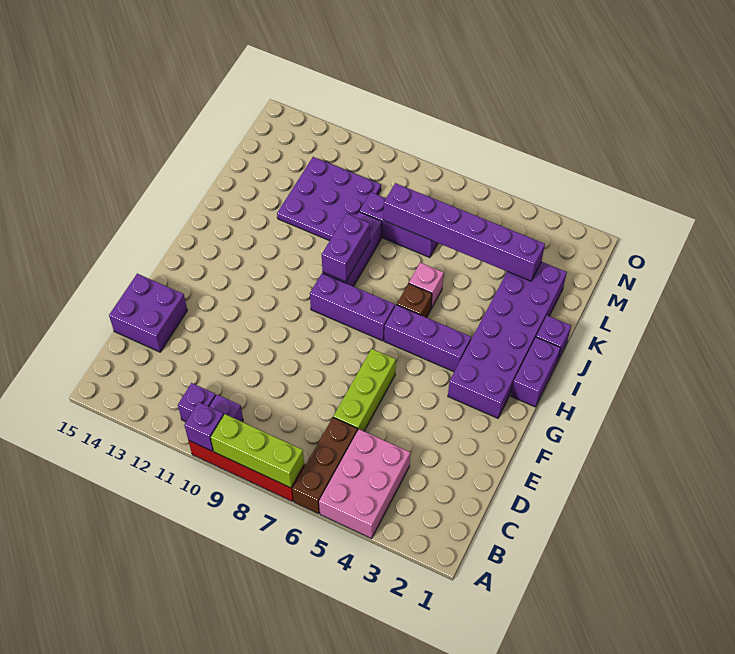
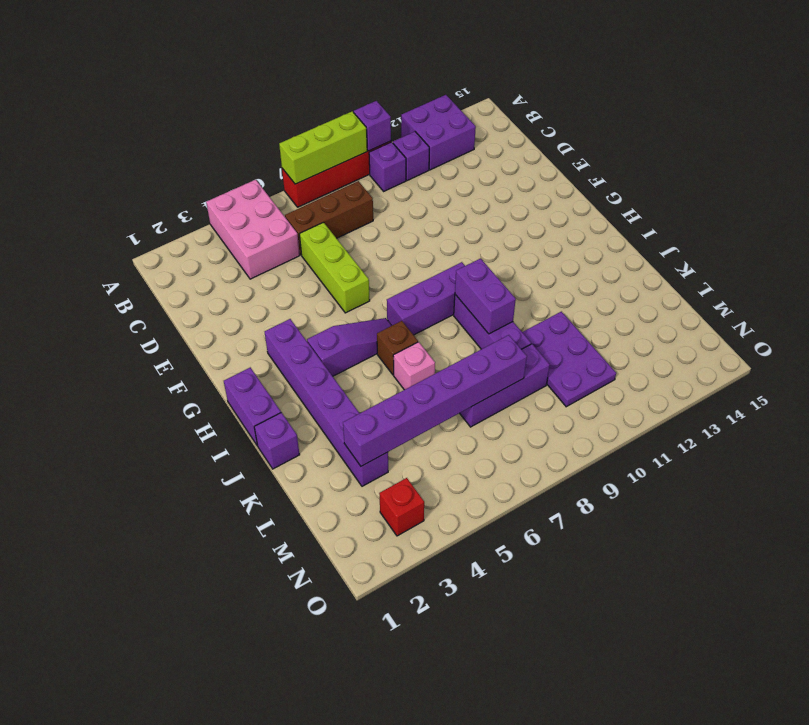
brown 1x3 brick [292,418,358,514] -> brown 1x3 brick turned to [285,181,373,255]
purple 2x2 brick [109,274,187,352] -> purple 2x2 brick moved to [401,95,476,170]
purple 2x6 brick [448,262,567,418] -> purple 1x6 brick [265,319,388,486]
purple 1x3 brick [384,305,471,372] -> purple 1x3 slope [307,318,392,376]
purple 3x3 plate [277,157,381,241] -> purple 2x3 plate [522,312,616,407]
none -> red 1x1 brick [379,478,424,536]

